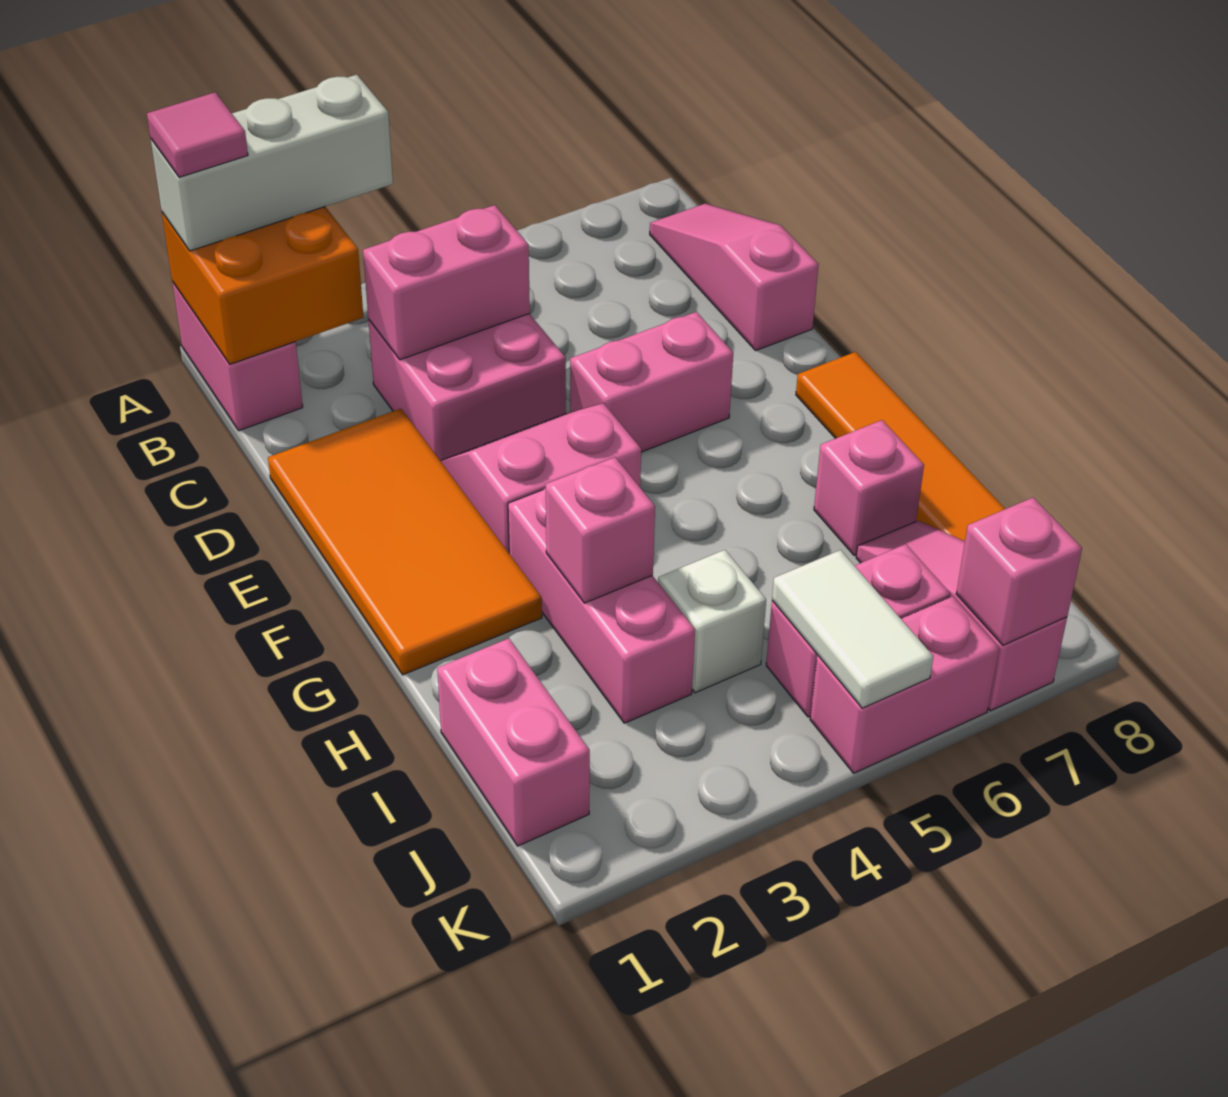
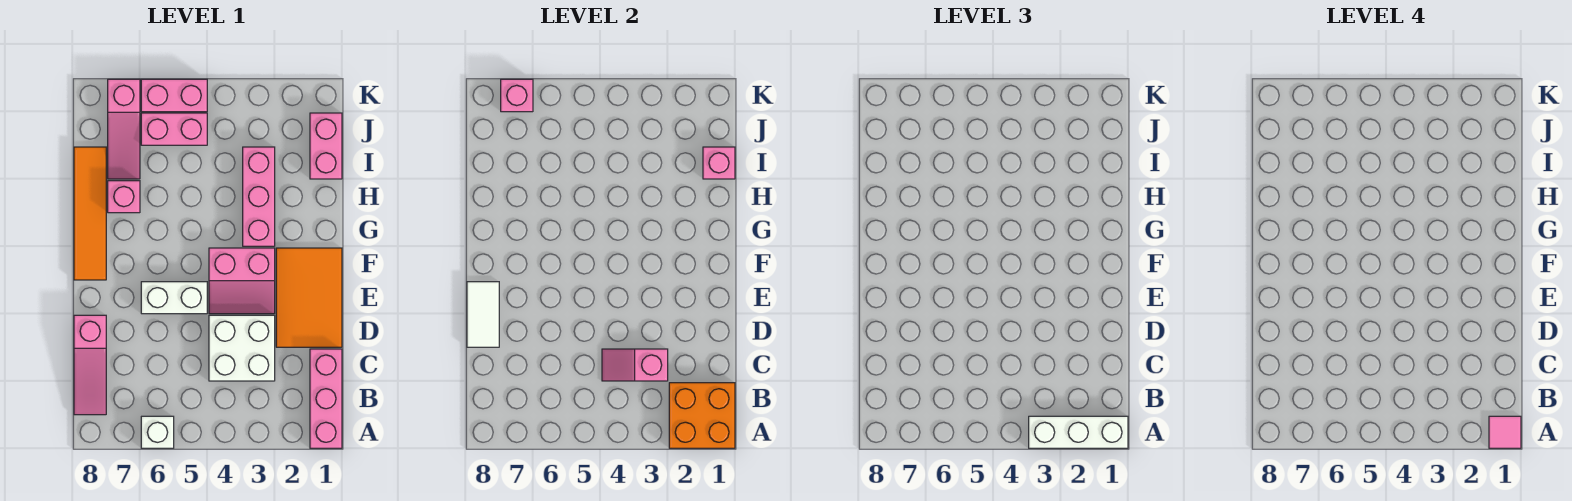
pink 1x2 brick [172,282,303,431] -> pink 1x3 brick [310,349,342,448]
pink 2x2 brick [368,314,566,461] -> white 2x2 brick [209,315,275,381]
pink 1x2 brick [363,205,530,360] -> pink 1x2 slope [602,349,668,381]
orange 2x4 tile [268,409,542,675] -> orange 2x3 tile [276,248,342,347]
pink 1x2 brick [570,312,733,452] -> white 1x2 brick [141,282,207,314]
pink 1x1 brick [546,457,655,603] -> pink 1x1 brick moved to [703,147,735,179]
white 1x1 brick [658,550,766,693] -> white 1x1 brick moved to [141,416,174,448]
white 1x2 tile [772,550,933,708] -> white 1x2 tile moved to [467,282,499,347]

